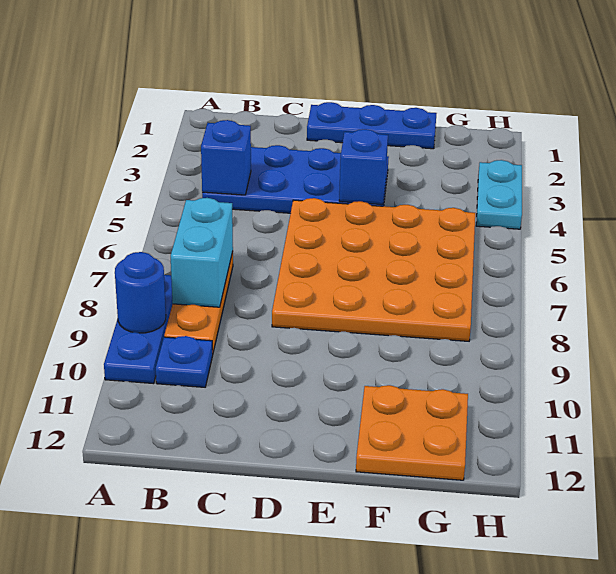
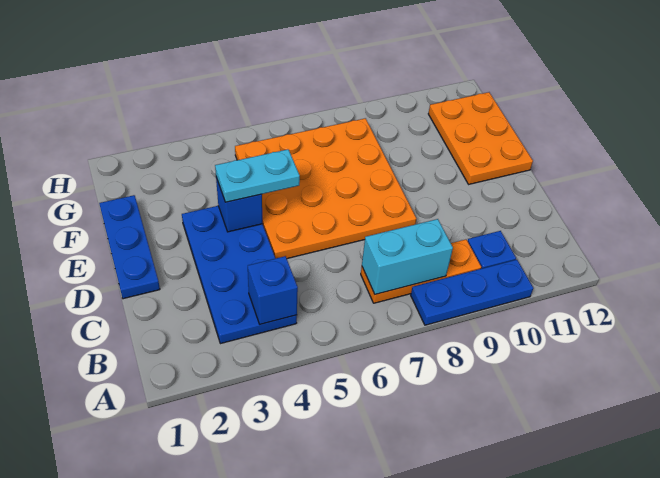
blue 1x1 round brick [115,252,166,333] -> none
orange 2x2 plate [356,385,468,480] -> orange 2x3 plate [428,92,533,184]
cyan 1x2 plate [476,160,522,229] -> cyan 1x2 plate moved to [215,149,300,202]

